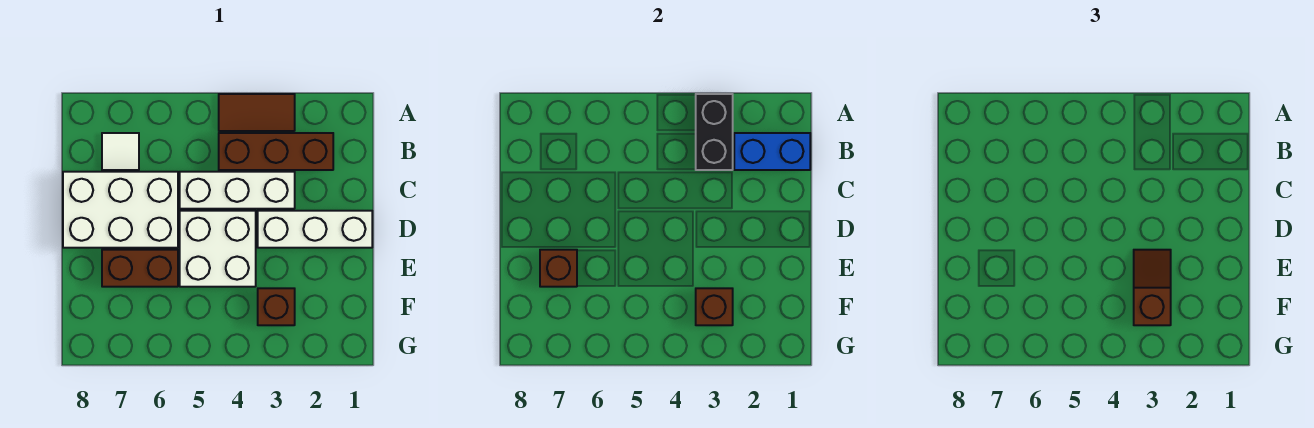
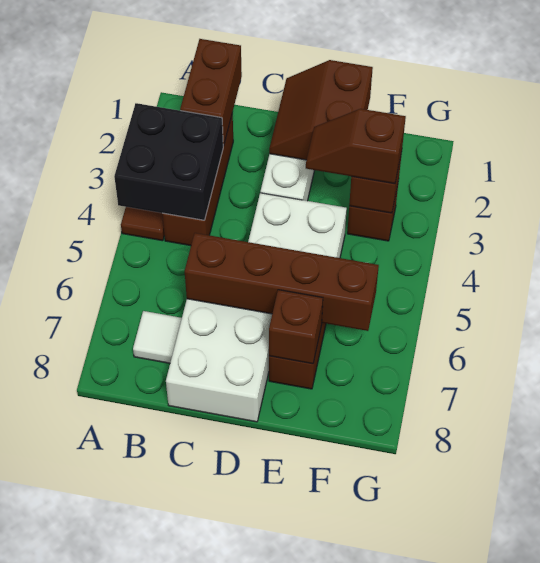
black 1x2 brick [696,94,733,170] -> black 2x2 brick [114,103,223,220]
blue 1x2 brick [734,133,810,170] -> brown 1x2 brick [180,39,242,146]
white 1x3 brick [180,172,295,209] -> none
none -> brown 1x4 brick [185,233,379,331]
none -> brown 2x2 slope [269,60,373,160]

